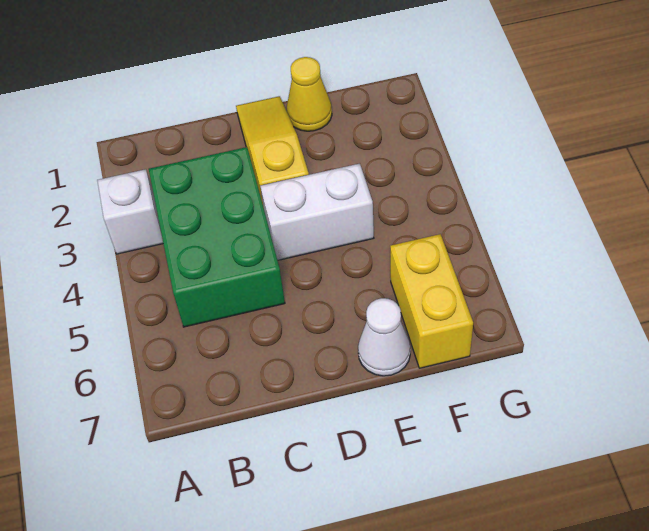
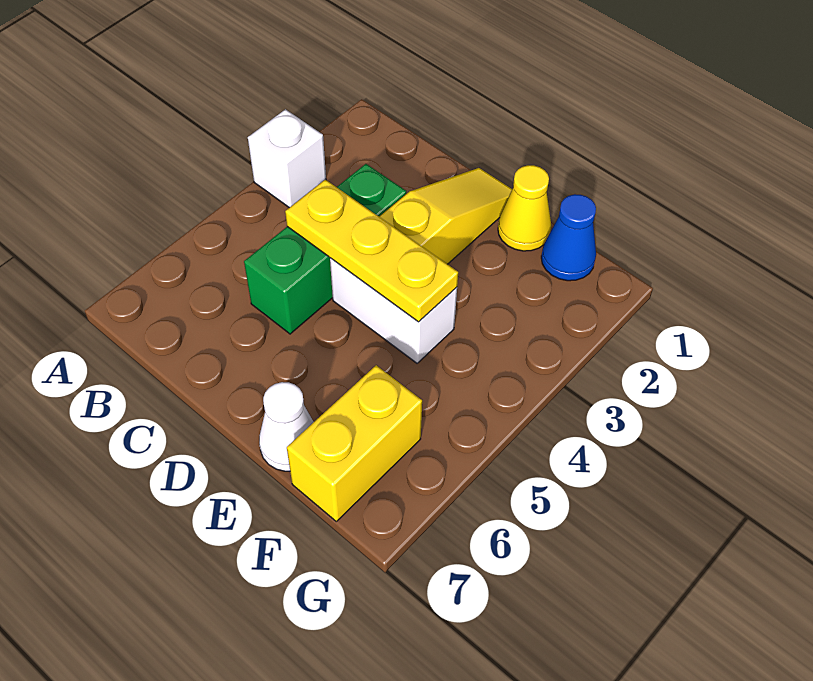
green 2x3 brick [149,147,285,327] -> green 1x3 brick [244,164,406,334]
none -> yellow 1x3 plate [285,180,458,322]
none -> blue 1x1 cone [541,194,596,281]

